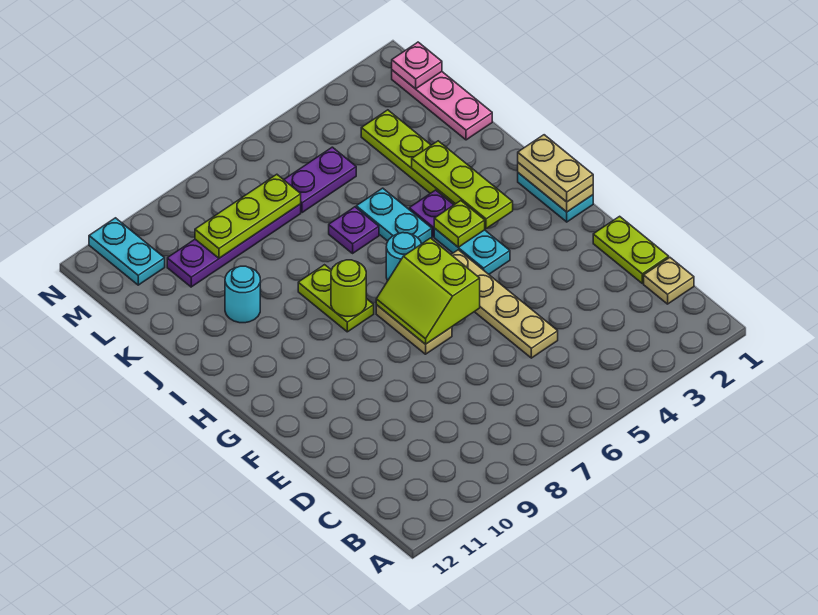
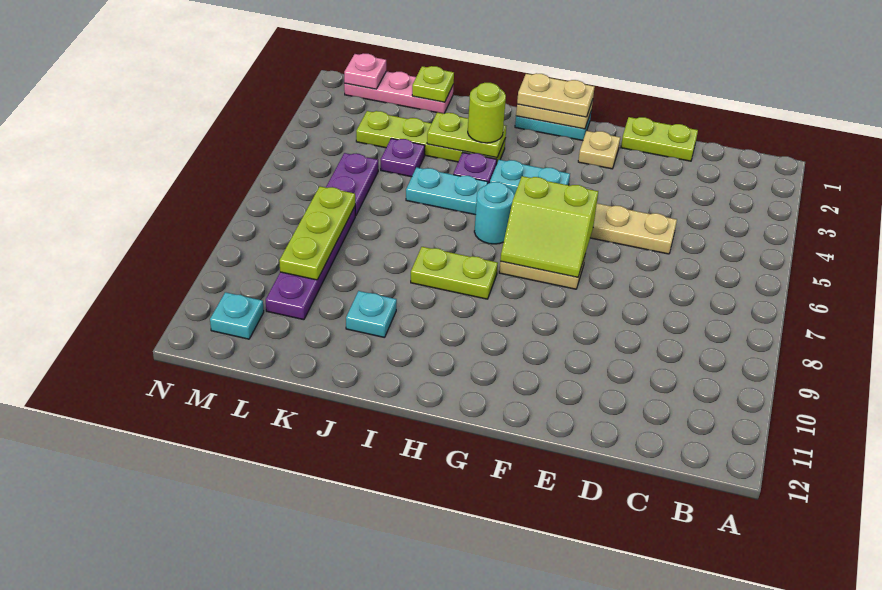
tan 1x1 plate [644,258,694,304] -> tan 1x1 plate moved to [578,131,620,169]
lime 1x3 plate [412,141,513,229] -> lime 1x2 plate [427,112,506,158]
lime 1x1 plate [434,201,485,247] -> lime 1x1 plate moved to [412,66,454,102]
lime 1x1 round brick [331,260,366,316] -> lime 1x1 round brick moved to [468,83,506,143]
purple 1x1 plate [329,207,379,253] -> purple 1x1 plate moved to [381,138,425,177]
cyan 1x1 round brick [225,266,260,323] -> cyan 1x1 plate [346,291,397,338]
cyan 1x2 plate [89,218,165,285] -> cyan 1x1 plate [210,292,264,339]

